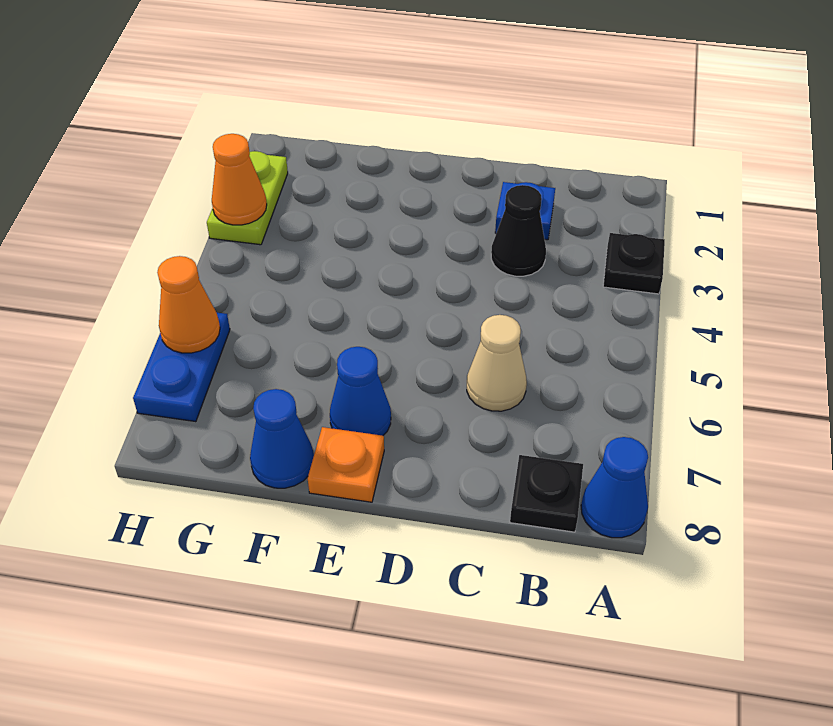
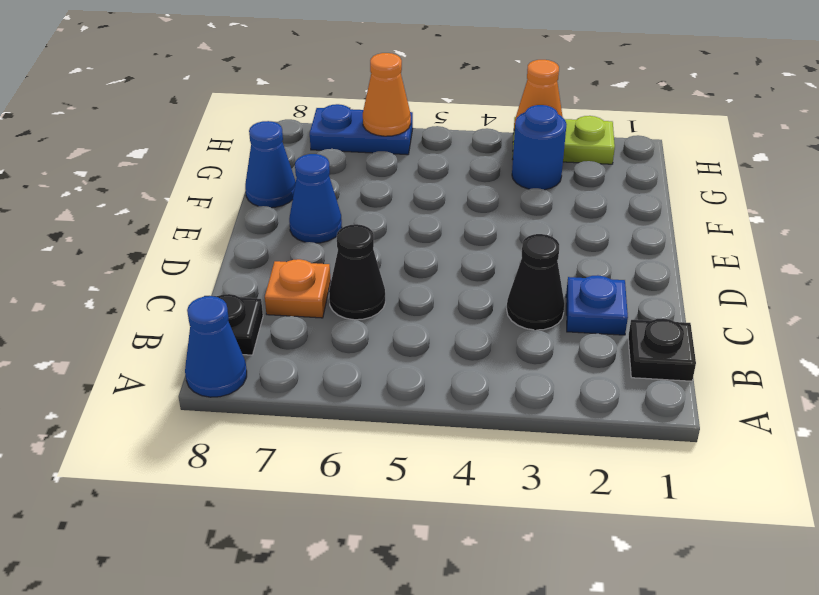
black 1x1 plate [603,233,665,294] -> black 1x1 plate moved to [628,318,696,381]
tan 1x1 cone [467,315,527,411] -> black 1x1 cone [329,224,385,320]
orange 1x1 plate [308,427,384,502] -> orange 1x1 plate moved to [265,259,331,318]
none -> blue 1x1 round brick [512,105,567,190]

